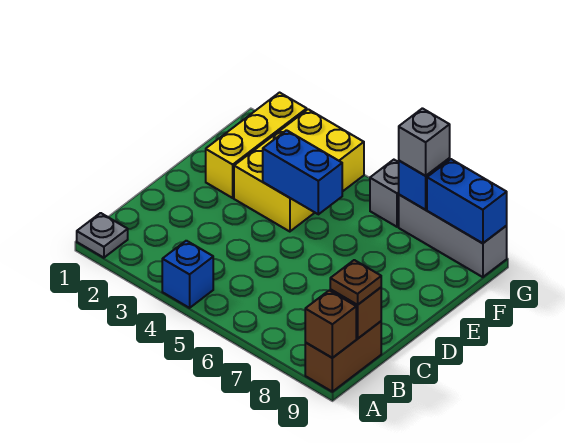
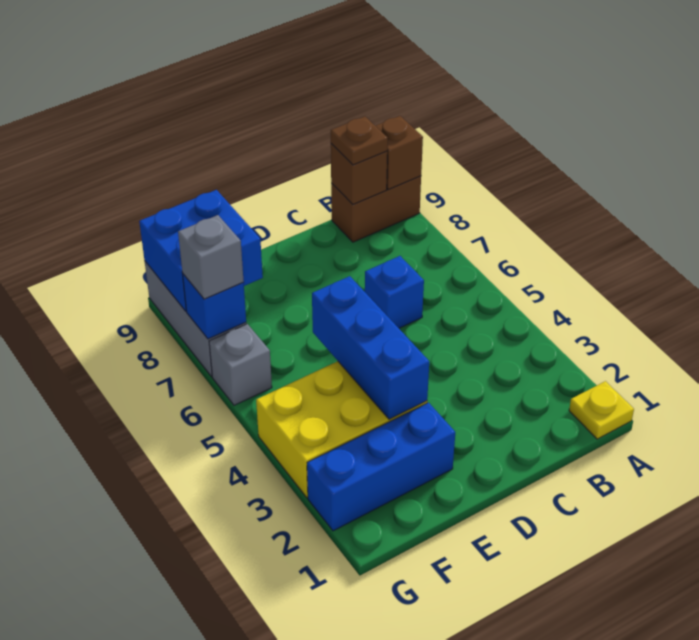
grey 1x1 plate [77,213,128,258] -> yellow 1x1 plate [569,381,634,439]
blue 1x1 brick [162,241,213,308] -> blue 1x1 brick moved to [365,256,424,328]
yellow 1x3 brick [206,93,307,198] -> blue 1x3 brick [307,403,455,531]
blue 1x2 brick [263,130,342,214] -> blue 1x3 brick [312,276,429,419]
blue 1x2 brick [427,159,507,243] -> blue 2x2 brick [139,190,263,311]

